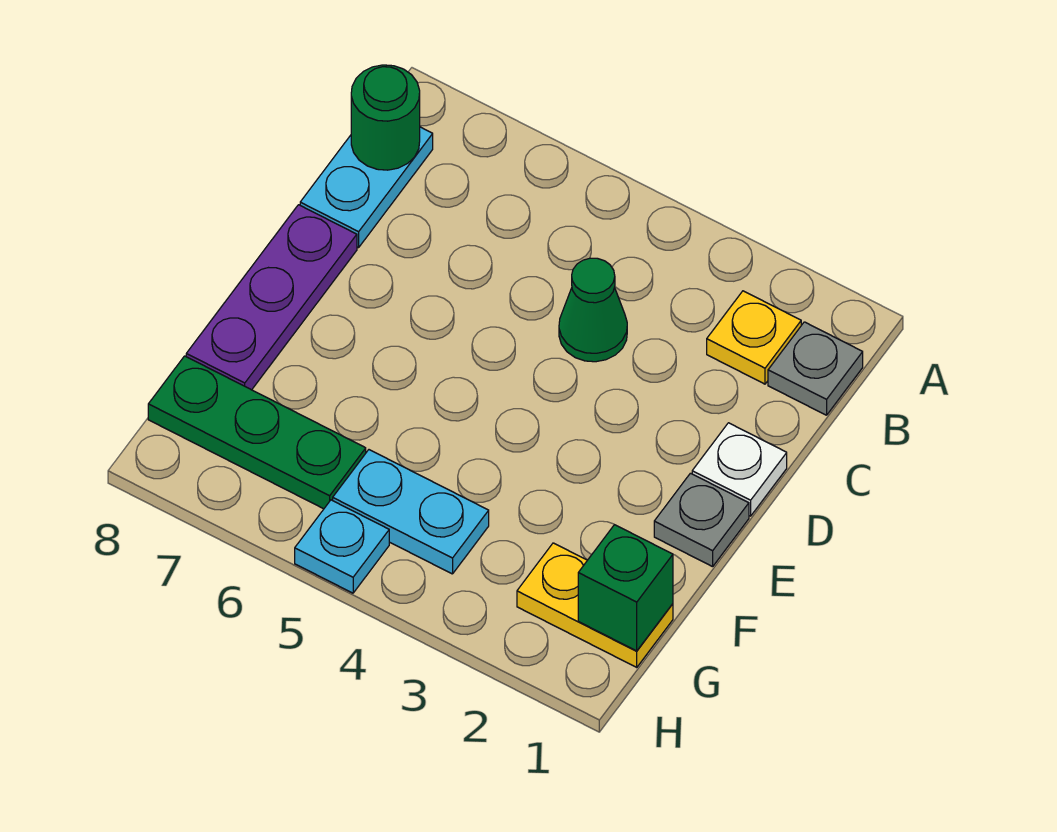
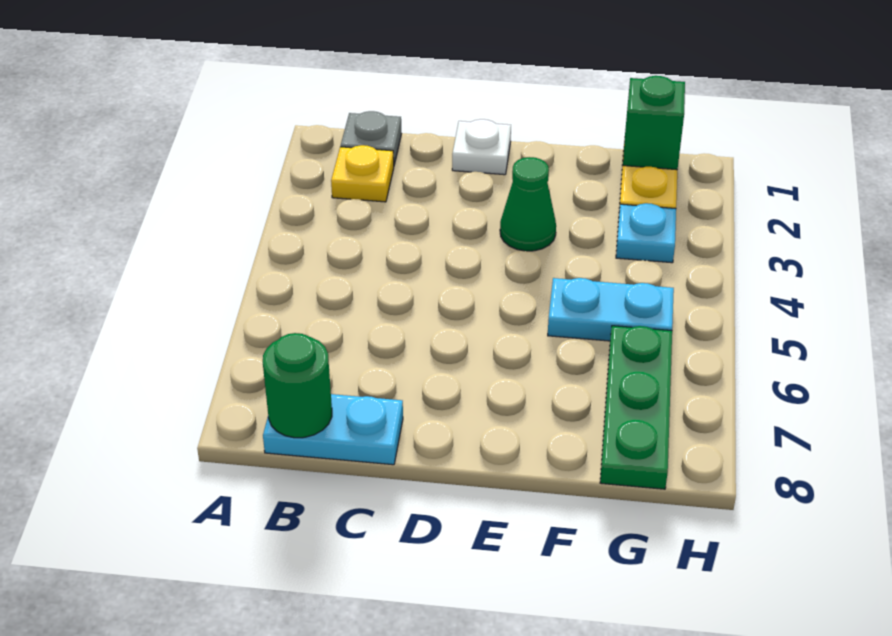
green 1x1 cone [559,258,627,362] -> green 1x1 cone moved to [500,157,556,251]
purple 1x3 plate [186,205,357,390] -> none
grey 1x1 plate [654,473,749,567] -> none
cyan 1x2 plate [333,450,489,574] -> cyan 1x2 plate turned to [548,278,674,341]
cyan 1x1 plate [295,500,389,593] -> cyan 1x1 plate moved to [616,203,676,263]

